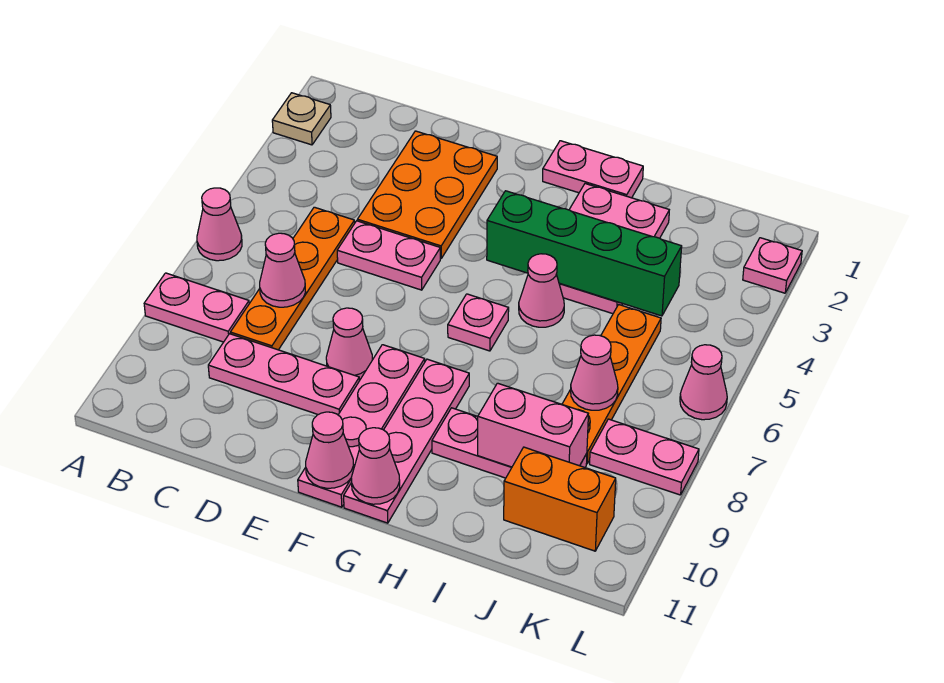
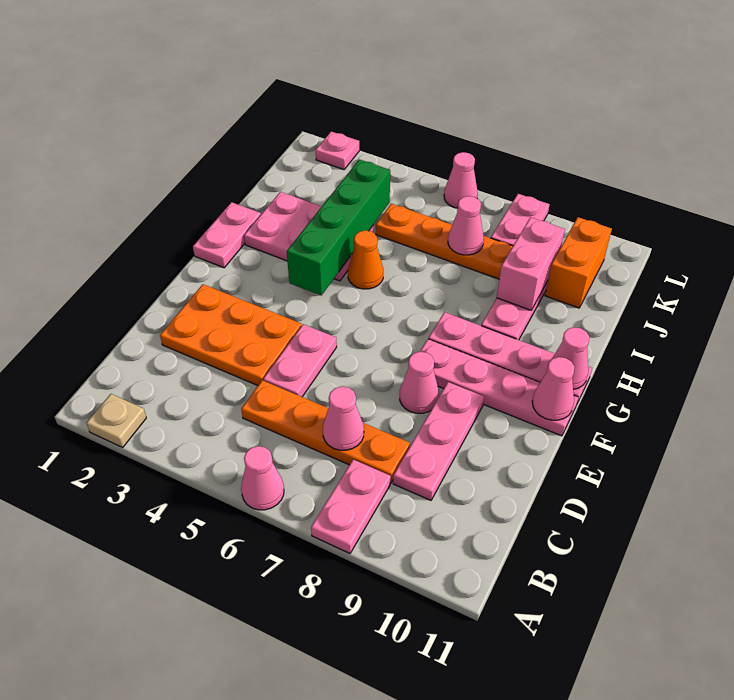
pink 1x1 plate [448,294,509,351] -> none
pink 1x1 cone [519,254,564,327] -> orange 1x1 cone [348,230,383,289]

